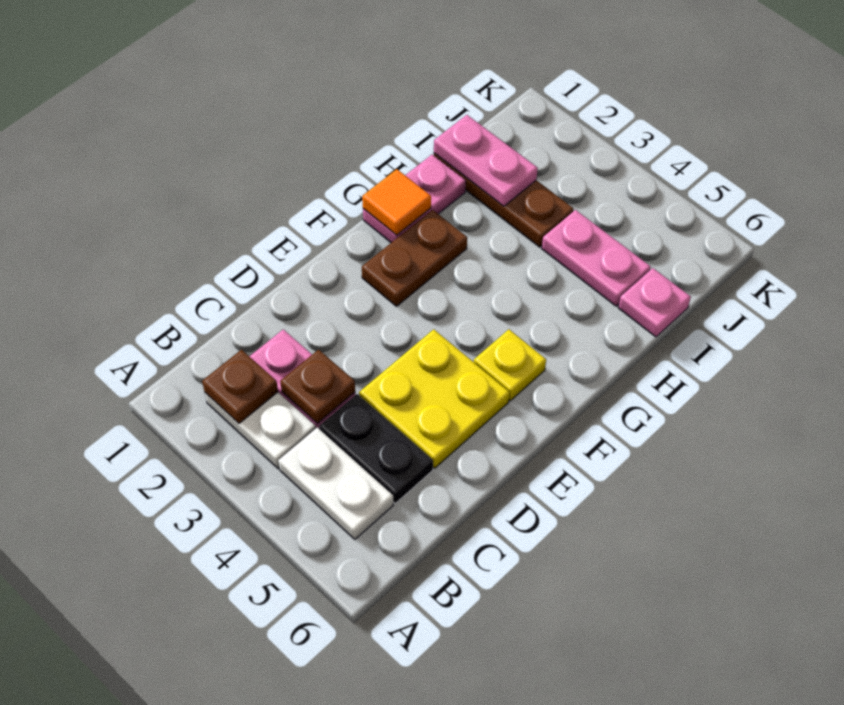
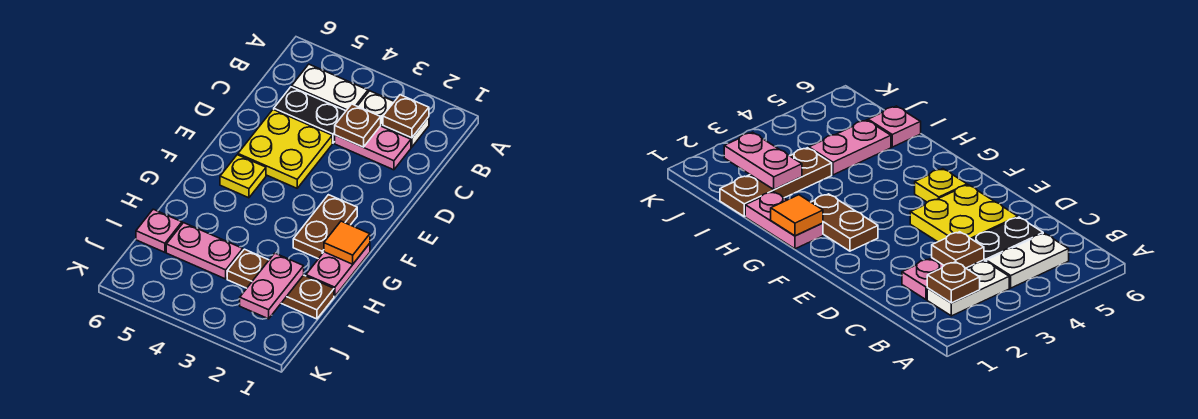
pink 1x2 plate [434,115,538,206] -> pink 1x2 plate turned to [240,253,304,319]

